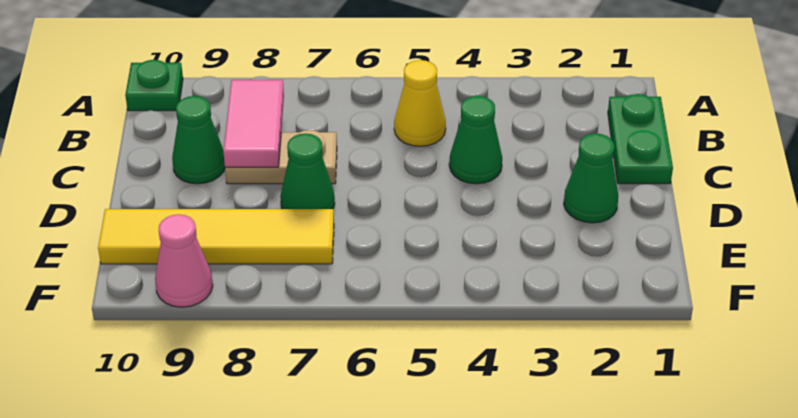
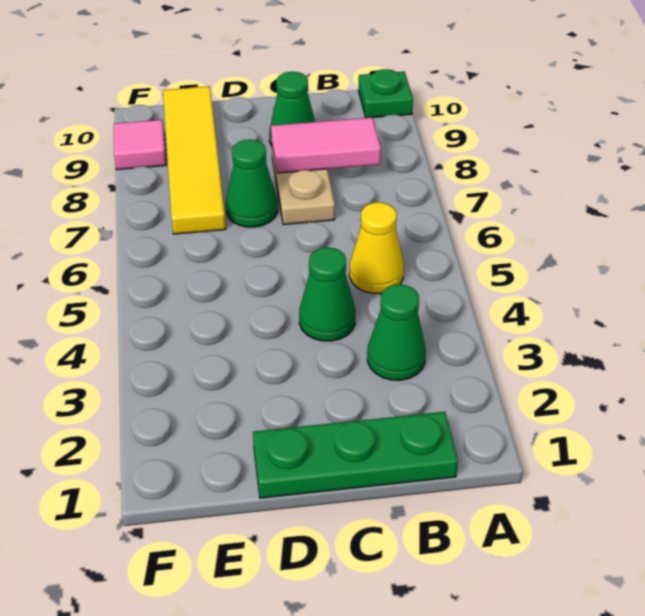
green 1x2 plate [608,94,673,184] -> green 1x3 plate [253,412,458,498]
green 1x1 cone [564,133,618,223] -> green 1x1 cone moved to [367,284,426,380]
pink 1x1 cone [155,214,213,307] -> pink 1x1 tile [114,120,166,170]

